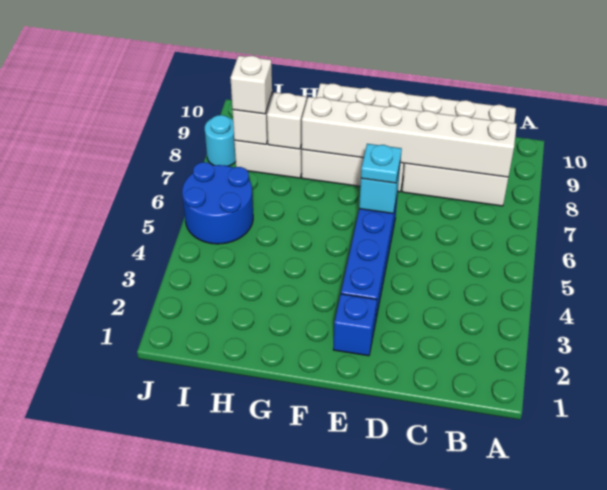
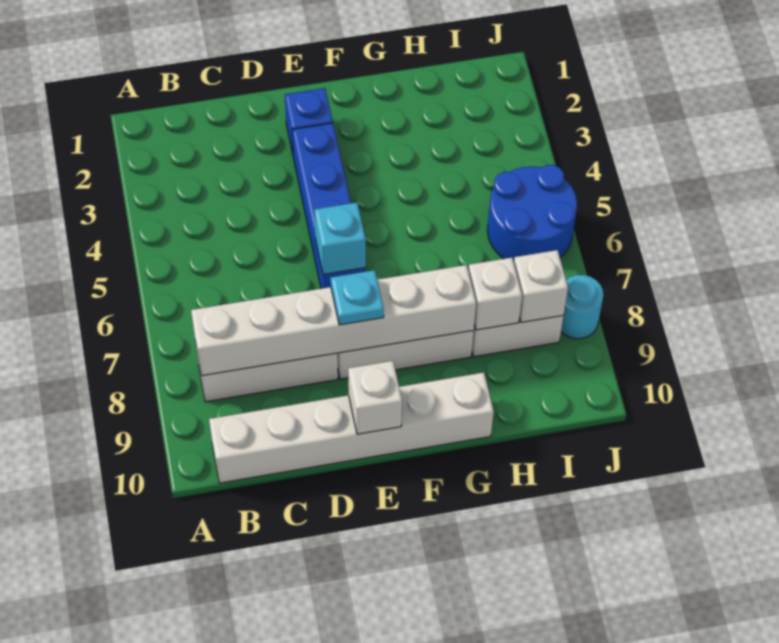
cyan 1x1 plate [361,144,402,183] -> cyan 1x1 plate moved to [331,270,384,325]
white 1x1 brick [231,56,272,114] -> white 1x1 brick moved to [348,361,402,434]

